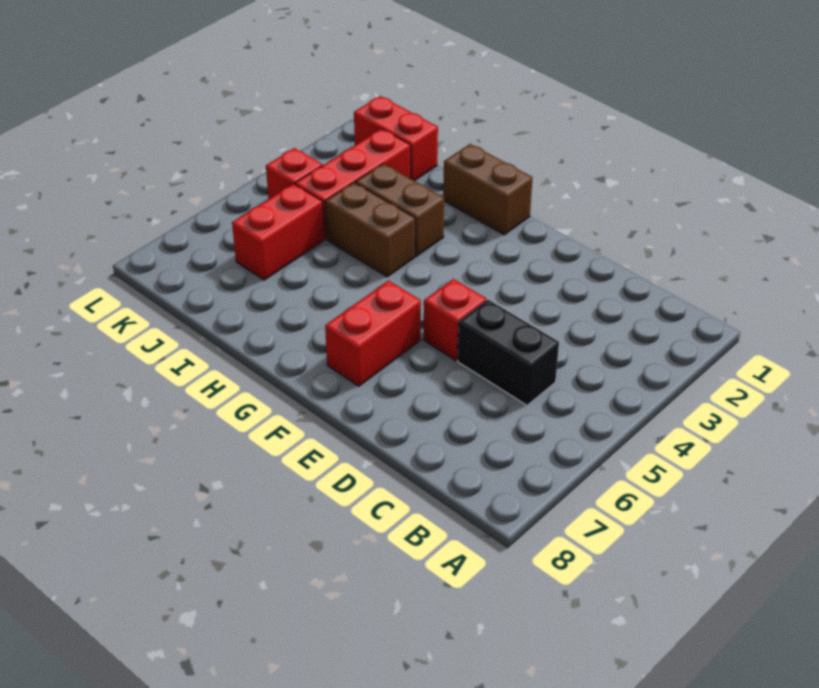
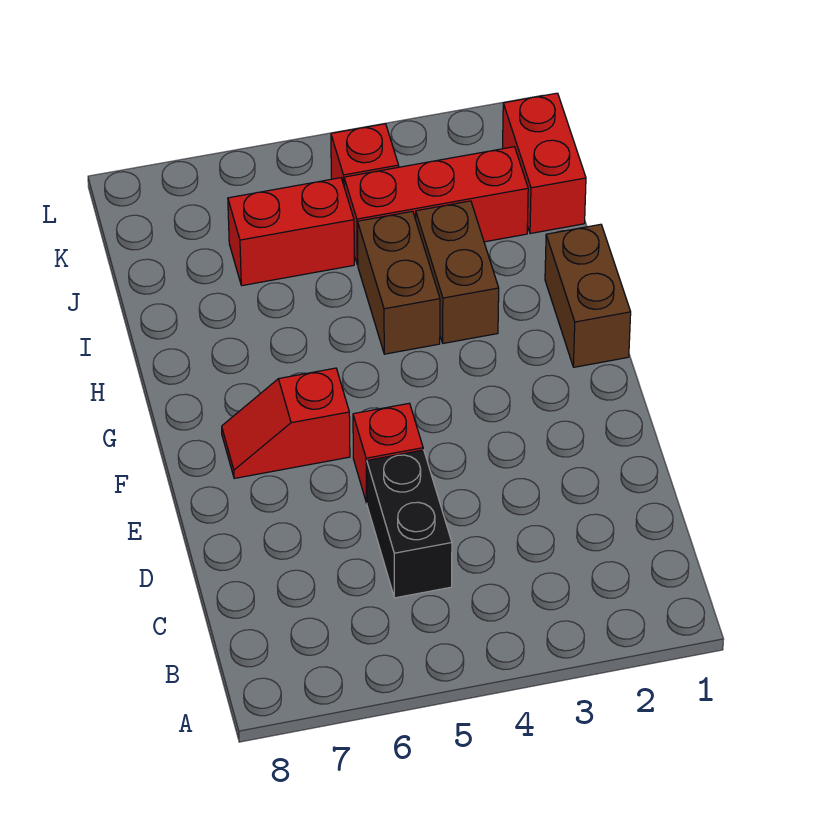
red 1x2 brick [325,281,421,386] -> red 1x2 slope [222,368,350,478]

